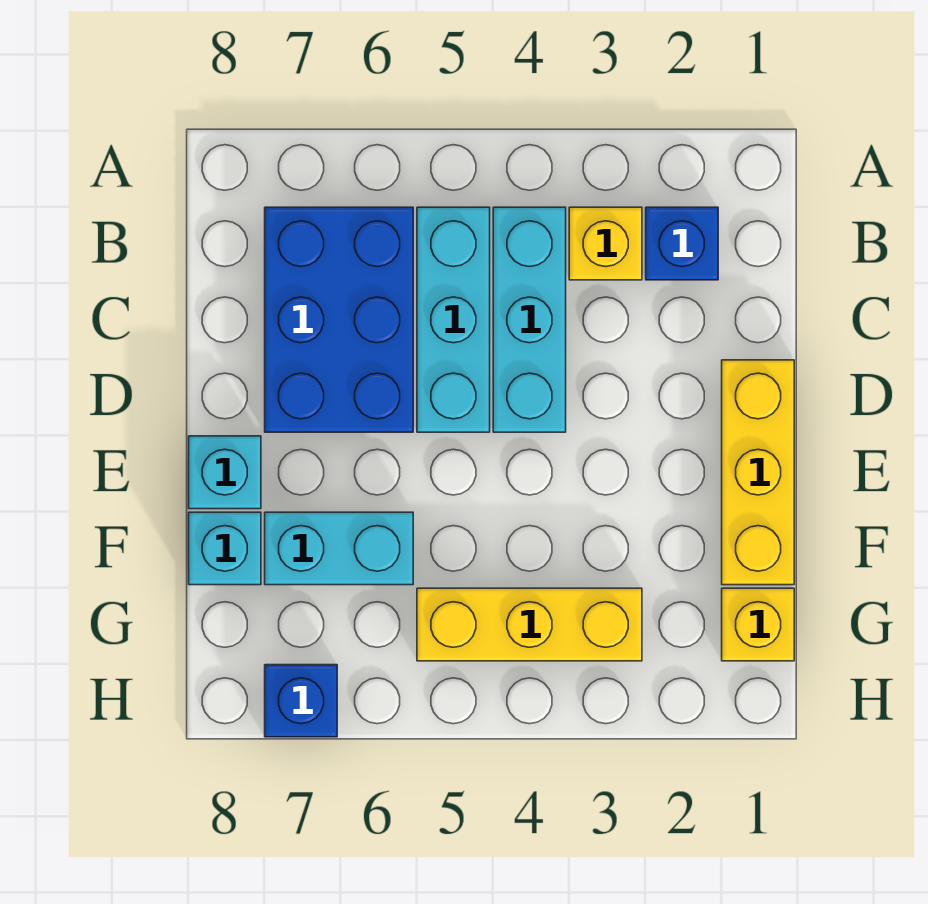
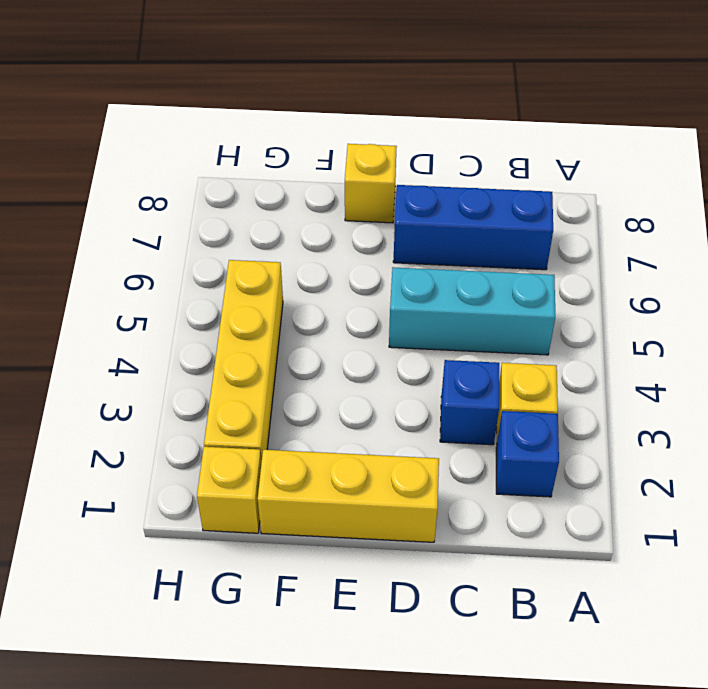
cyan 1x3 brick [493,207,566,432] -> none
blue 2x3 brick [265,207,413,432] -> blue 1x3 brick [393,185,553,270]
cyan 1x1 brick [189,436,261,509] -> yellow 1x1 brick [345,144,397,223]
cyan 1x2 brick [265,512,413,585] -> none
cyan 1x1 brick [189,512,261,585] -> none
yellow 1x3 brick [417,588,642,661] -> yellow 1x4 brick [204,260,283,462]
blue 1x1 brick [265,665,337,737] -> blue 1x1 brick moved to [440,360,499,445]

